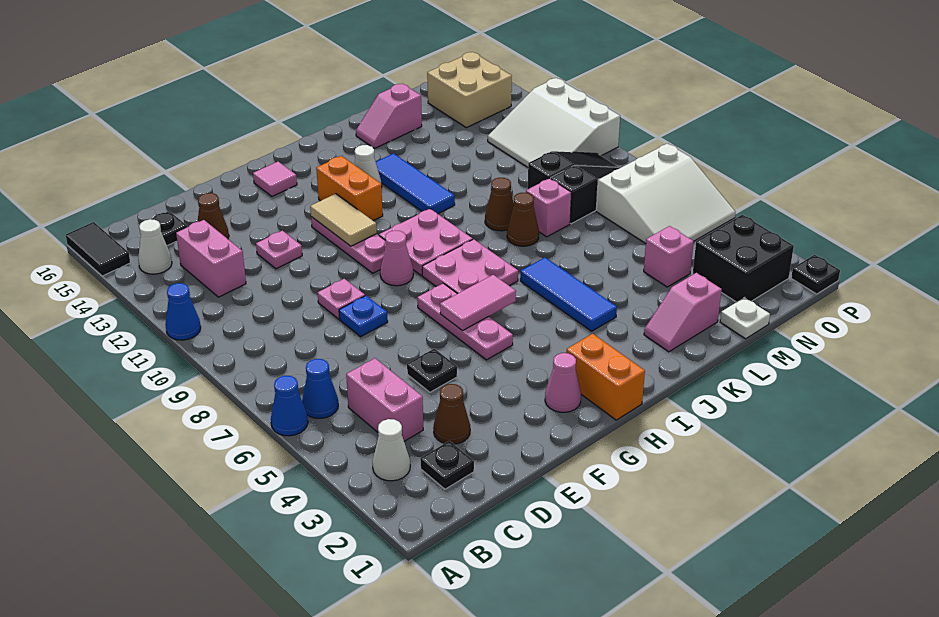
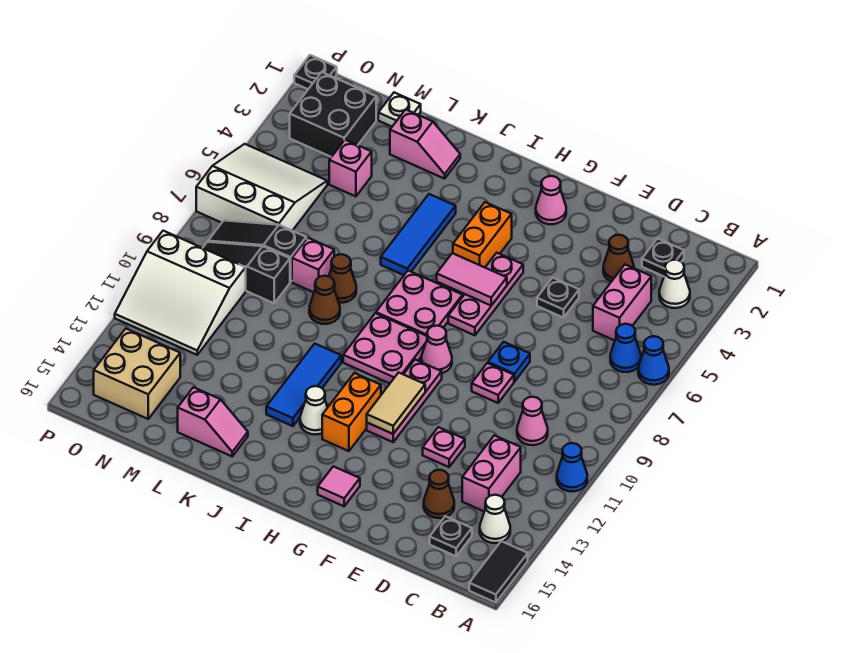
none -> pink 1x1 cone [517,397,548,445]
orange 1x2 brick [566,334,645,420] -> orange 1x2 brick moved to [453,202,512,267]
white 3x3 slope [488,78,620,167] -> white 3x3 slope turned to [115,231,246,355]

